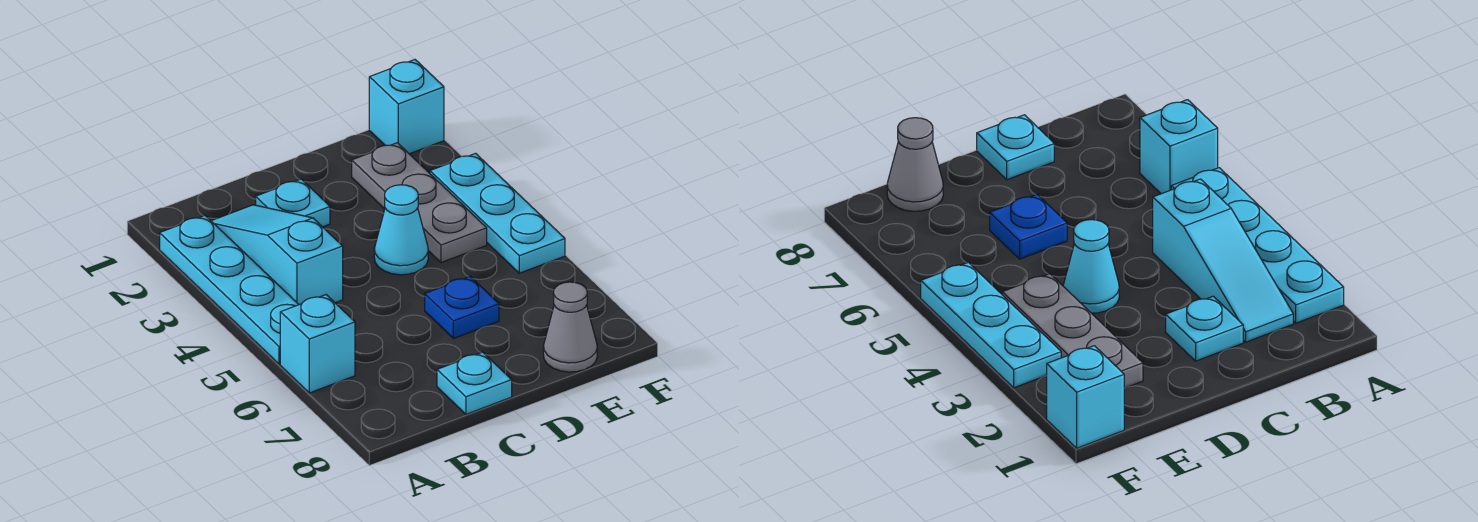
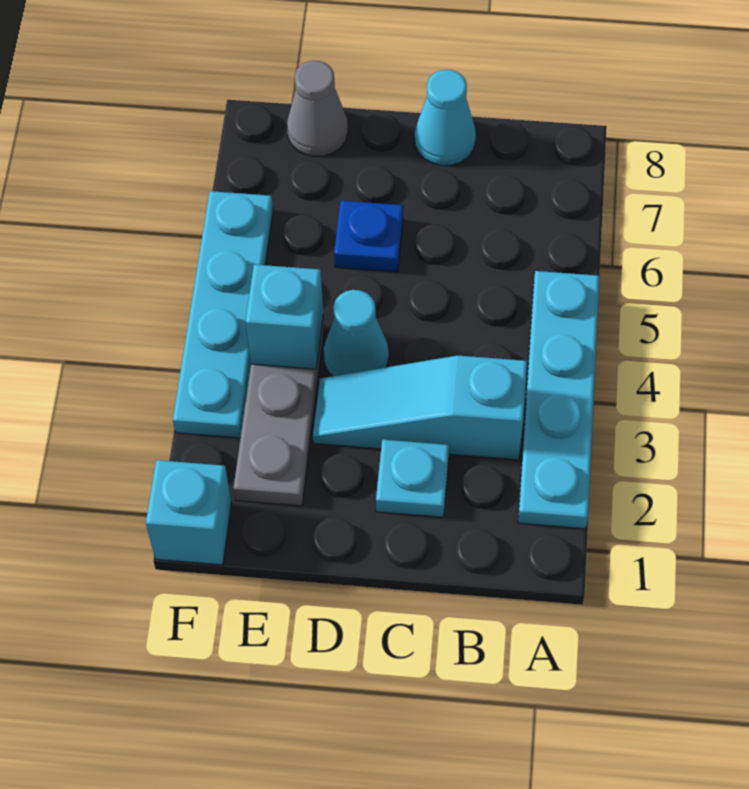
cyan 1x1 brick [280,295,355,393] -> cyan 1x1 brick moved to [245,265,323,369]
cyan 1x3 slope [212,205,343,305] -> cyan 1x3 slope turned to [313,356,527,460]
cyan 1x1 plate [437,352,512,414] -> cyan 1x1 cone [415,70,476,166]
cyan 1x3 plate [430,153,565,273] -> cyan 1x4 plate [173,191,273,438]

